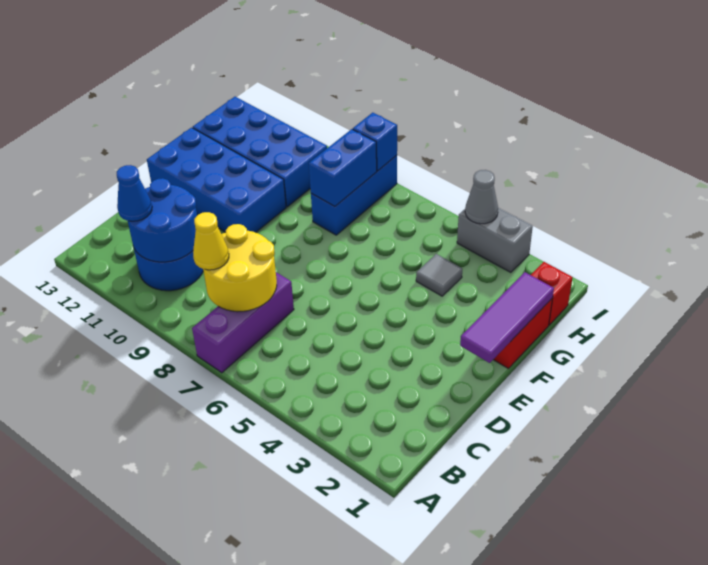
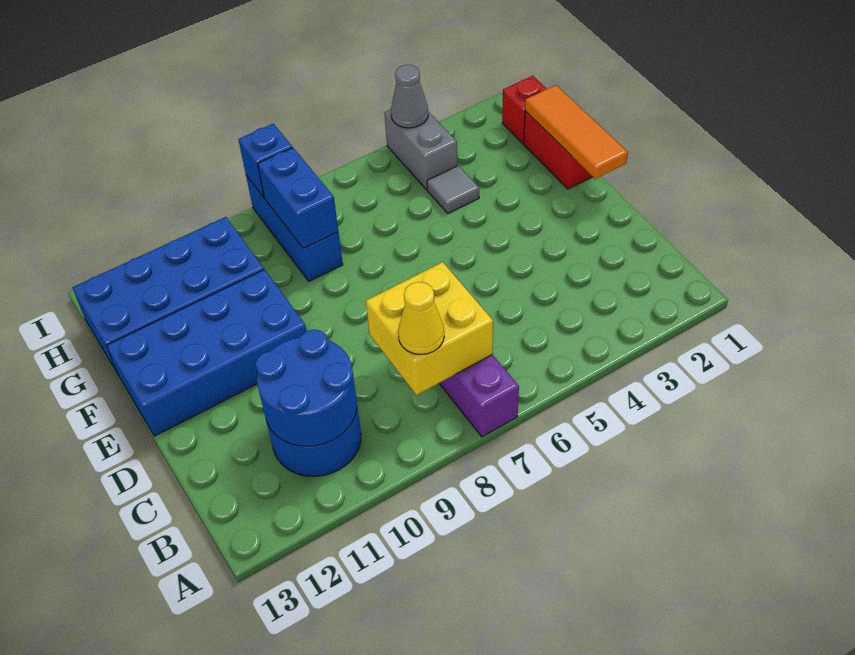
yellow 2x2 round brick [203,224,277,312] -> yellow 2x2 brick [366,262,493,395]
blue 1x1 cone [117,165,152,221] -> none
purple 1x3 tile [460,272,554,363] -> orange 1x3 tile [525,85,628,179]
grey 1x2 brick [457,208,533,273] -> grey 1x2 brick turned to [384,109,457,190]

